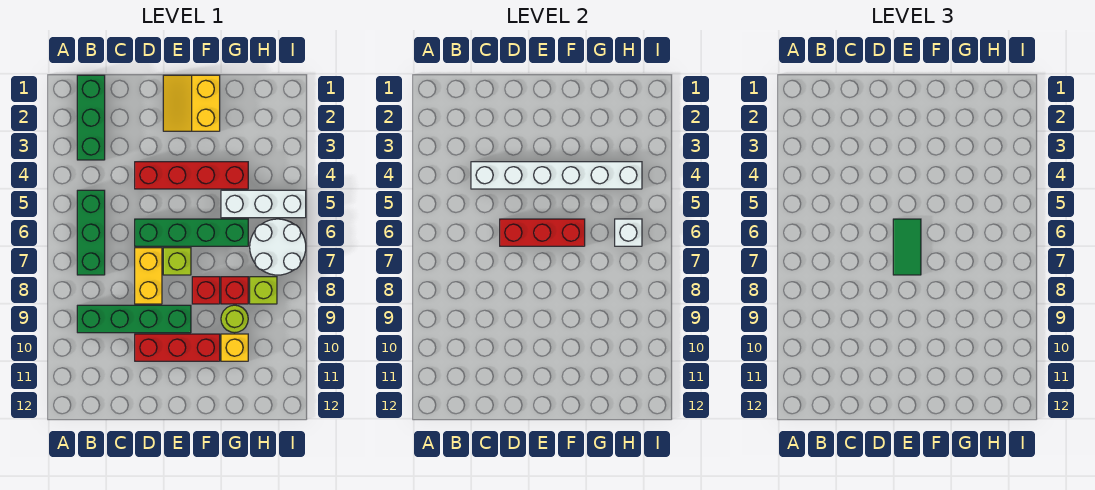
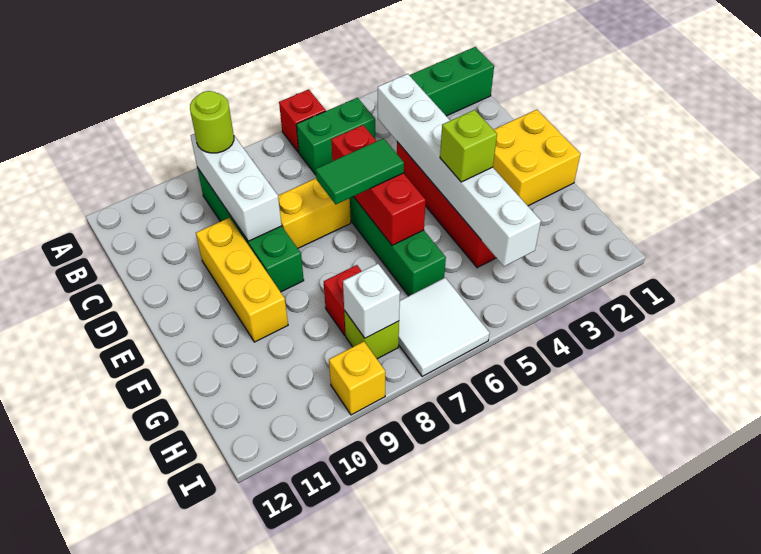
green 1x3 brick [77,190,105,275] -> green 1x2 brick [296,98,375,175]
red 1x3 brick [135,334,220,361] -> yellow 1x3 brick [196,218,288,342]
yellow 2x2 slope [163,75,220,131] -> yellow 2x2 brick [493,110,581,206]
lime 1x1 brick [163,248,191,275] -> lime 1x1 brick moved to [440,110,497,182]
red 1x1 brick [192,277,220,304] -> red 1x1 brick moved to [279,89,326,152]
white 1x3 brick [221,190,306,218] -> white 1x3 brick moved to [191,134,282,241]
lime 1x1 round brick [221,305,248,333] -> lime 1x1 round brick moved to [190,91,234,153]
yellow 1x1 brick [221,334,248,361] -> yellow 1x1 brick moved to [329,341,385,415]
white 2x2 round brick [250,219,306,275] -> white 2x2 tile [399,278,489,377]
white 1x1 brick [615,219,642,246] -> white 1x1 brick moved to [343,264,400,338]

